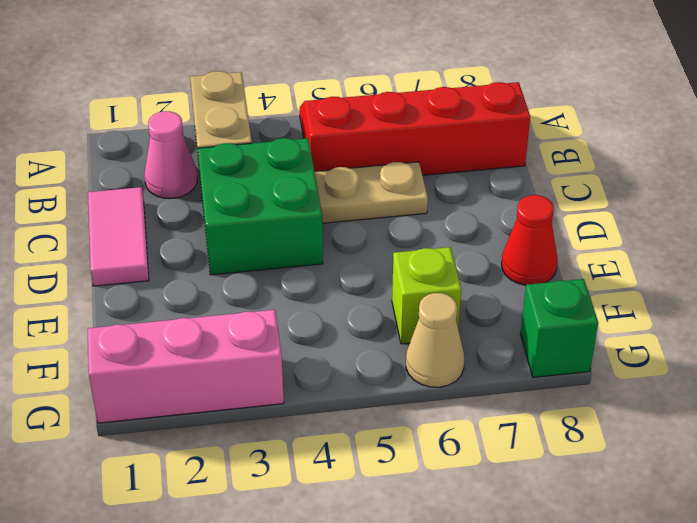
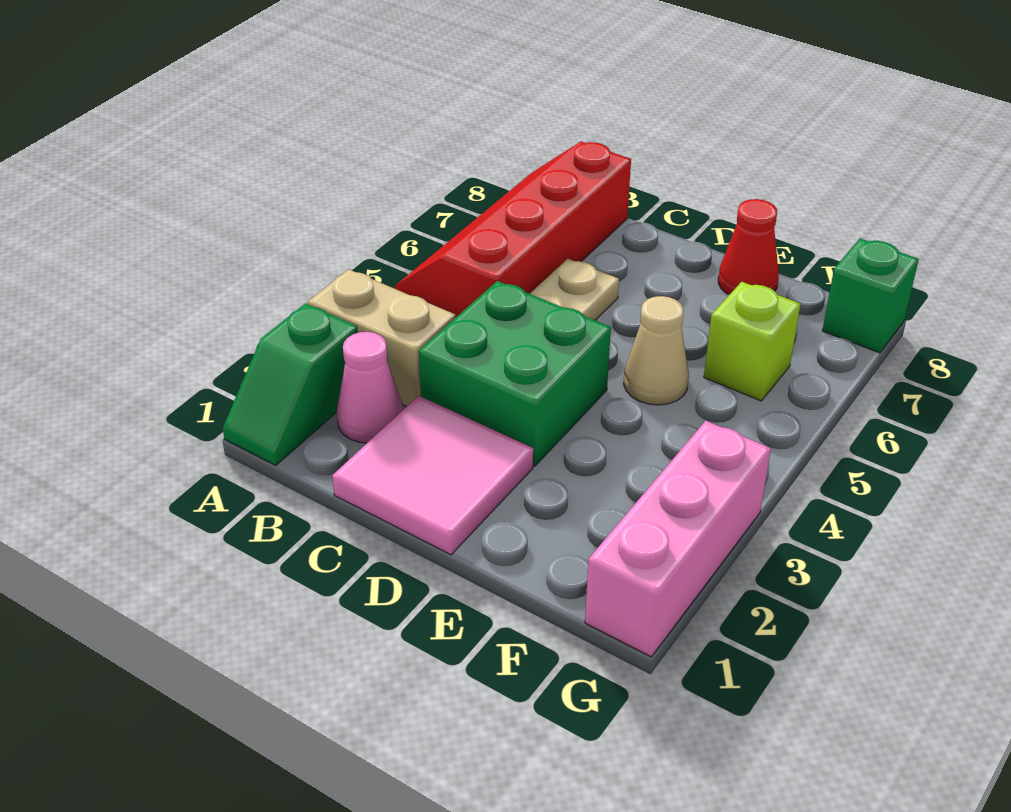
none -> green 1x2 slope [223,303,358,465]
pink 1x2 tile [88,187,149,286] -> pink 2x2 tile [332,396,533,555]
tan 1x1 cone [406,293,464,387] -> tan 1x1 cone moved to [624,296,689,405]

